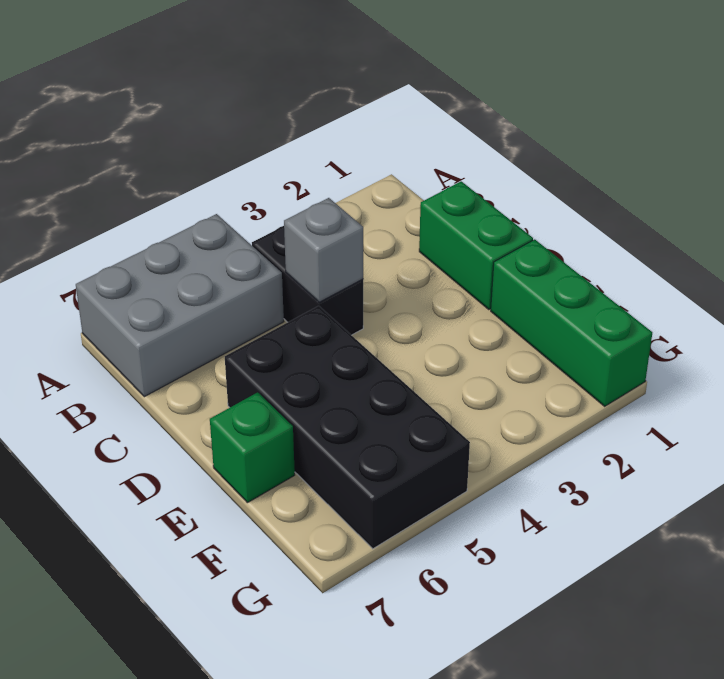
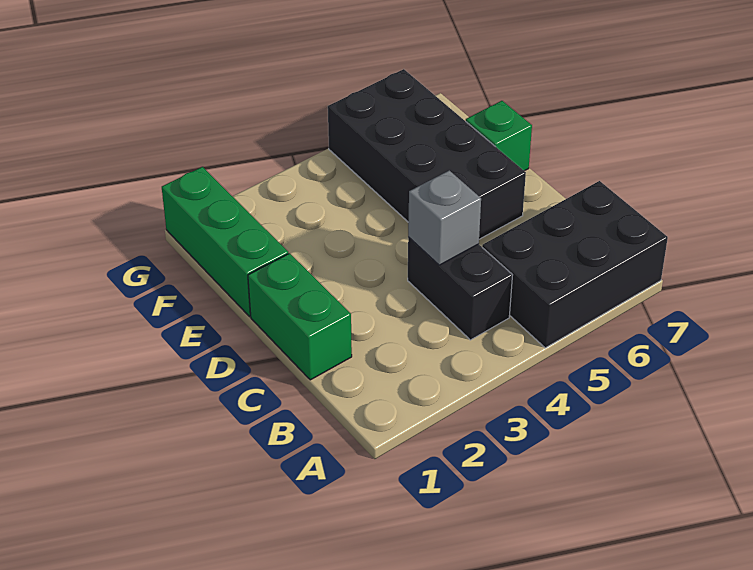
grey 2x3 brick [76,214,284,397] -> black 2x3 brick [482,181,668,348]

